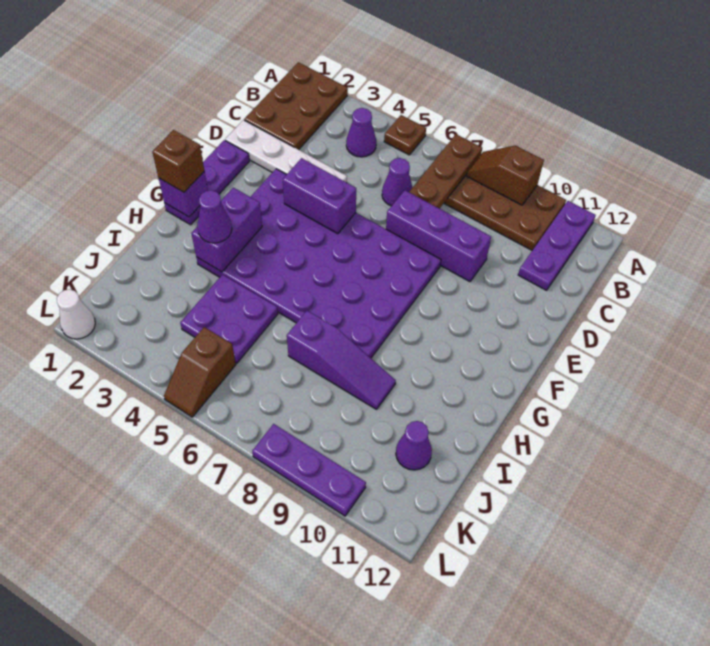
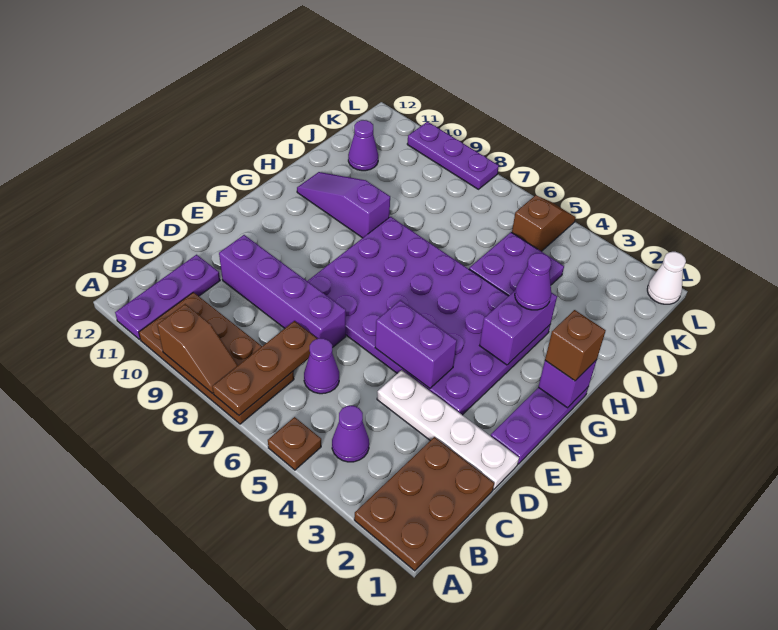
purple 1x3 brick [386,190,491,282] -> purple 1x4 brick [219,235,346,348]
purple 1x3 slope [287,311,396,409] -> purple 1x3 slope moved to [297,172,390,238]

